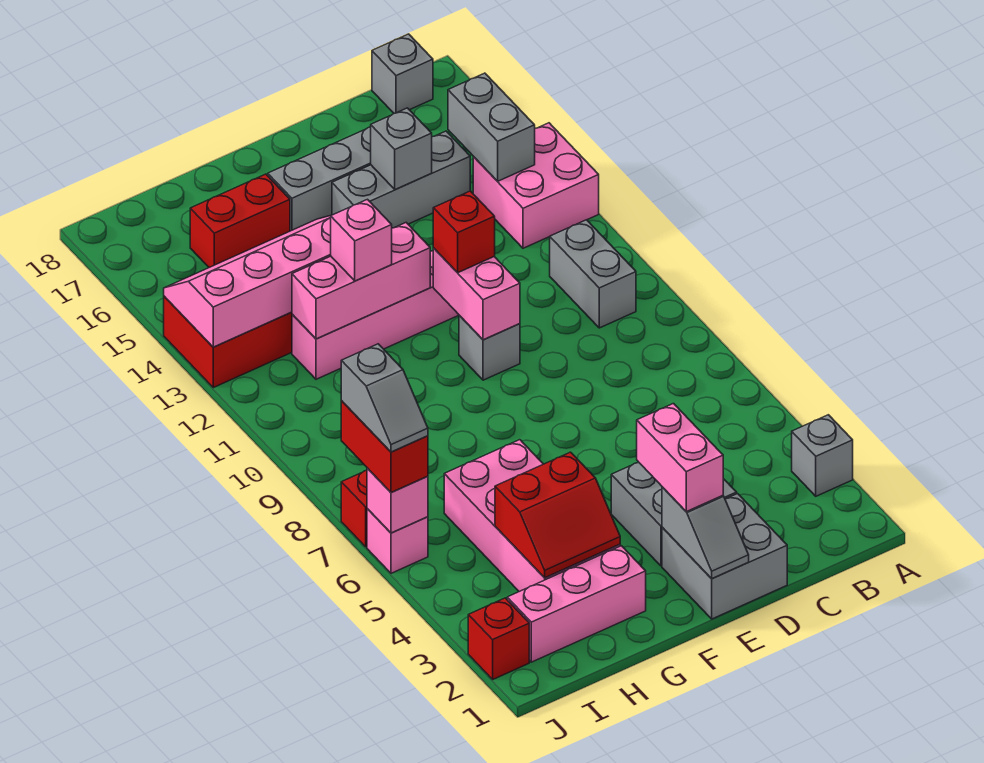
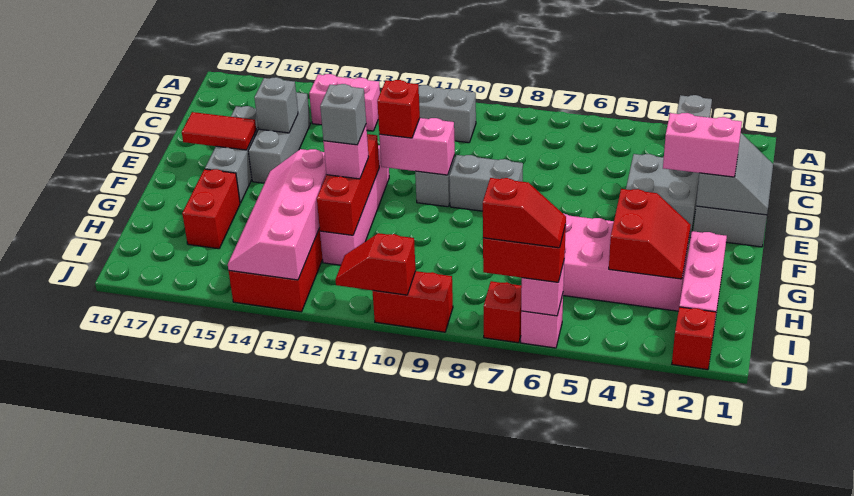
pink 2x2 brick [473,123,599,248] -> pink 1x2 brick [309,74,380,131]
grey 1x2 brick [448,73,535,181] -> grey 1x2 brick moved to [449,155,523,211]
grey 1x1 brick [372,34,433,113] -> grey 1x1 brick moved to [320,84,366,145]
grey 1x2 slope [662,487,749,579] -> grey 2x2 slope [696,133,773,215]
none -> red 1x2 tile [182,112,256,150]
pink 1x3 brick [292,223,430,339] -> red 1x3 brick [317,134,379,235]
grey 1x2 slope [341,344,428,452] -> red 1x2 slope [483,178,566,248]
none -> red 1x2 brick [373,271,453,332]
none -> red 1x2 slope [335,233,416,295]

